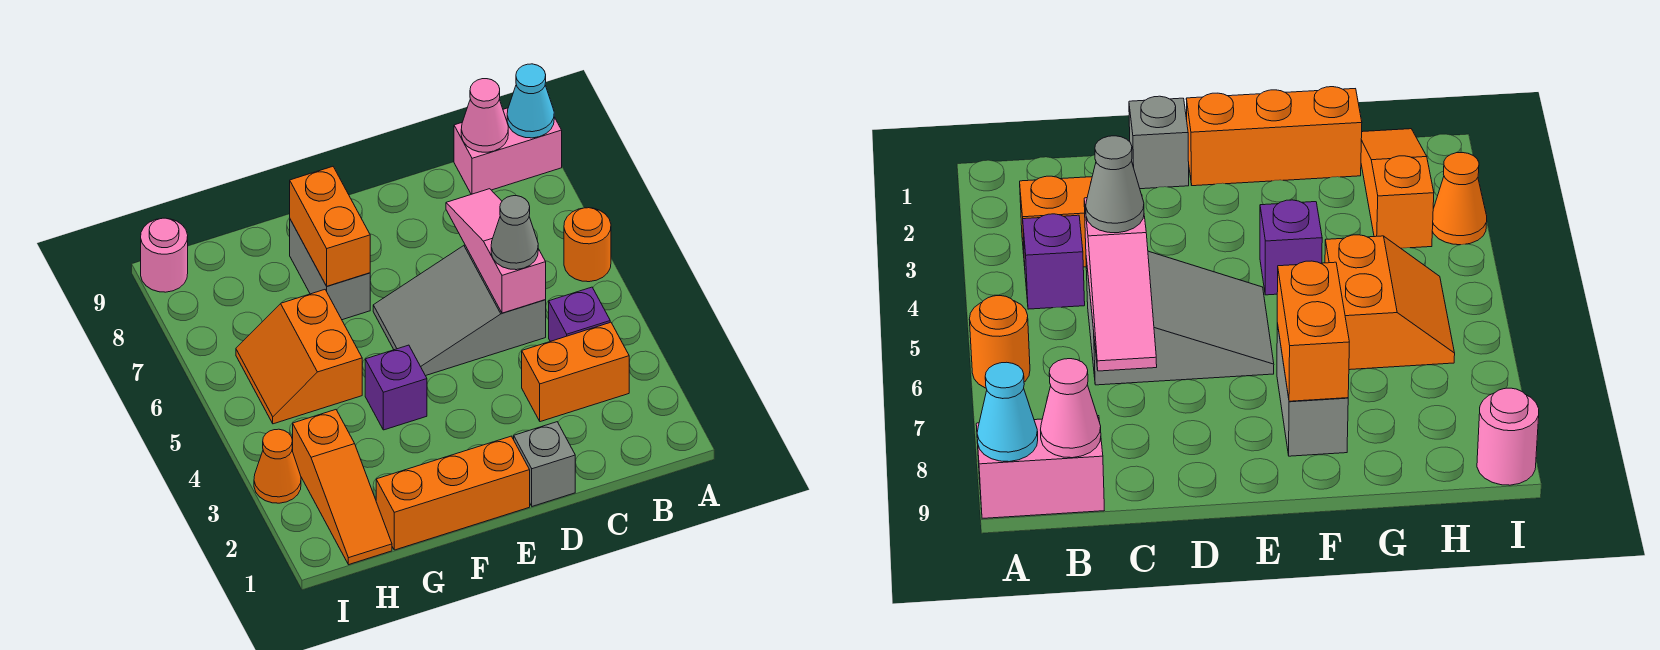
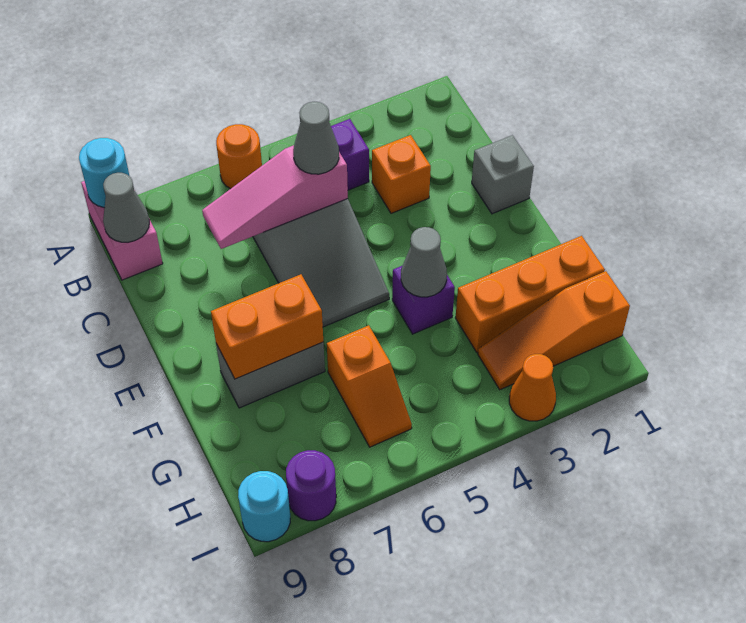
cyan 1x1 cone [507,64,554,138] -> cyan 1x1 round brick [79,138,129,208]
orange 1x2 brick [522,322,629,422] -> orange 1x1 brick [372,135,431,213]
pink 1x1 cone [461,79,508,152] -> grey 1x1 cone [103,173,149,242]
orange 1x3 brick [376,436,530,550] -> orange 1x3 brick turned to [455,236,605,352]
none -> grey 1x1 cone [401,227,447,297]
orange 2x2 slope [236,290,362,424] -> orange 1x2 slope [327,325,412,447]
orange 1x3 slope [293,410,392,565] -> orange 1x3 slope turned to [478,271,630,390]
none -> purple 1x1 round brick [286,450,336,521]
pink 1x1 round brick [141,218,188,292] -> cyan 1x1 round brick [238,471,290,542]

